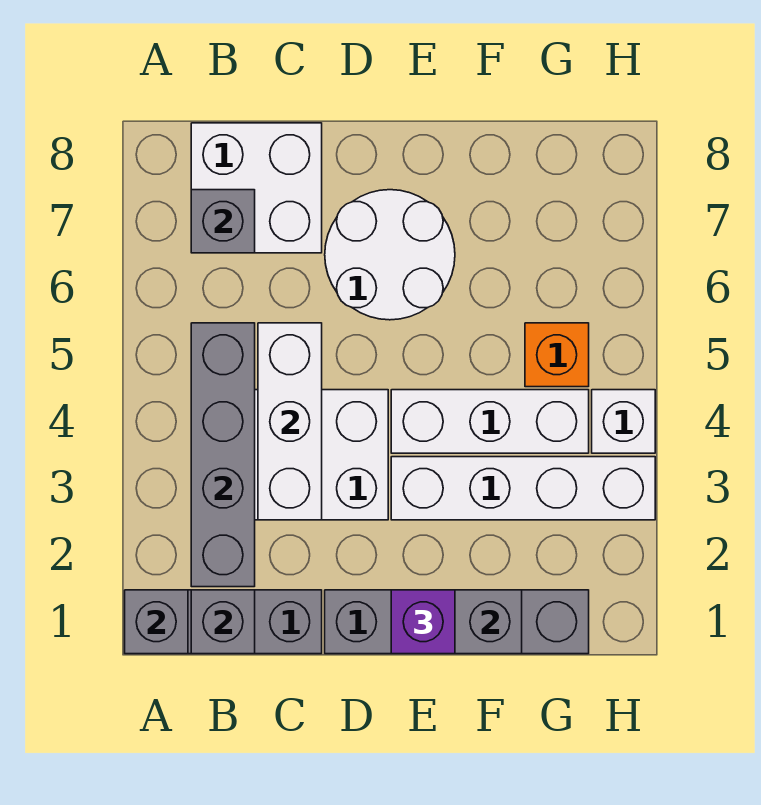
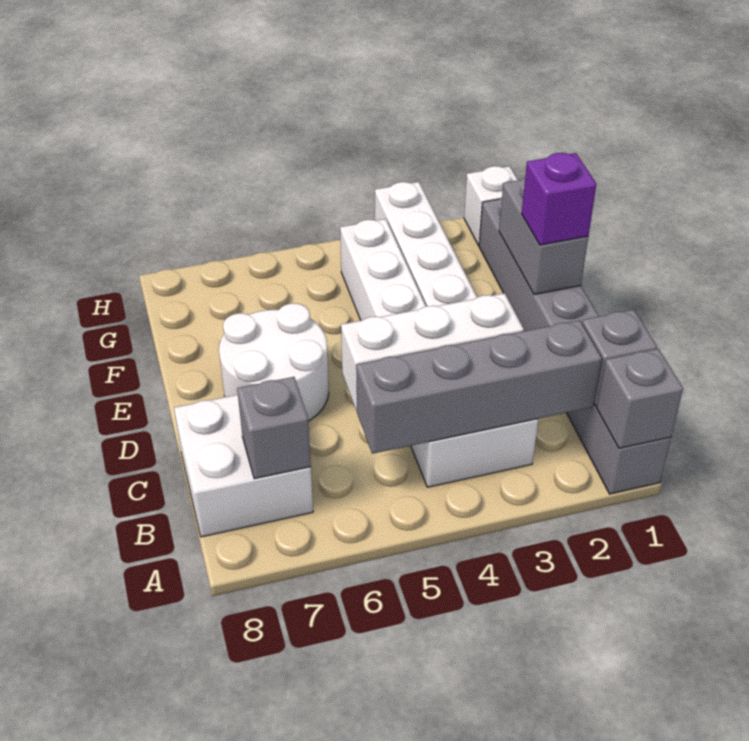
orange 1x1 brick [525,323,589,387] -> none
white 1x1 brick [592,390,655,453] -> white 1x1 brick moved to [464,166,518,246]

